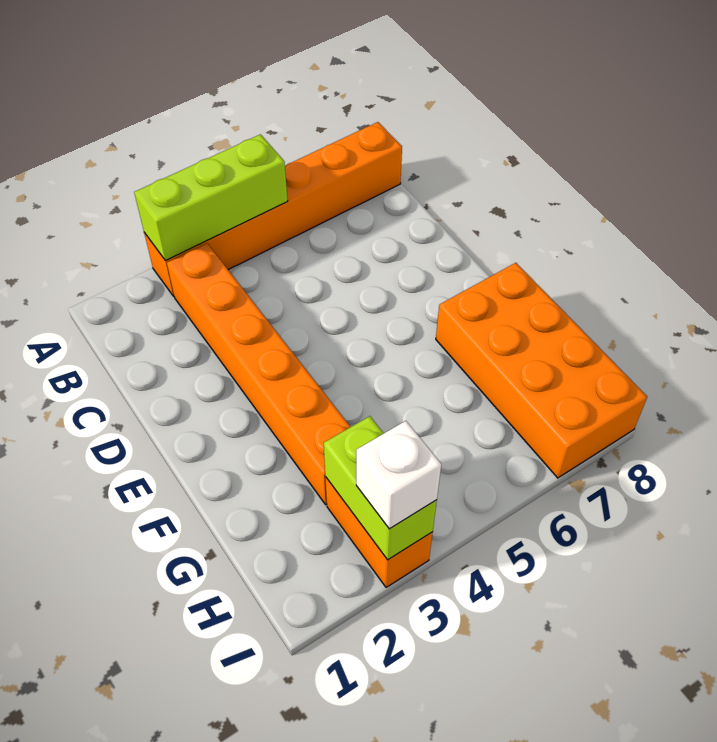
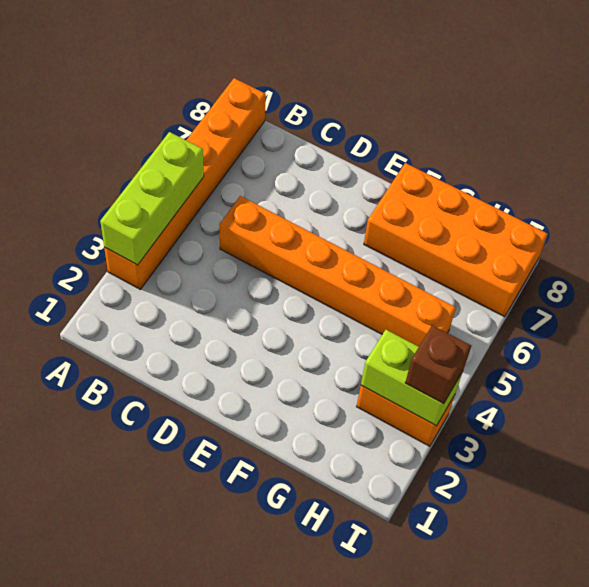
orange 1x6 brick [167,243,350,505] -> orange 1x6 brick moved to [220,196,456,347]
white 1x1 brick [356,421,441,529] -> brown 1x1 brick [405,325,471,404]

